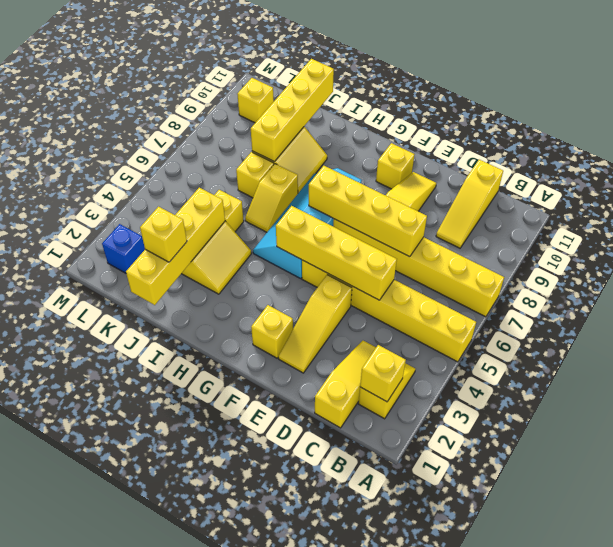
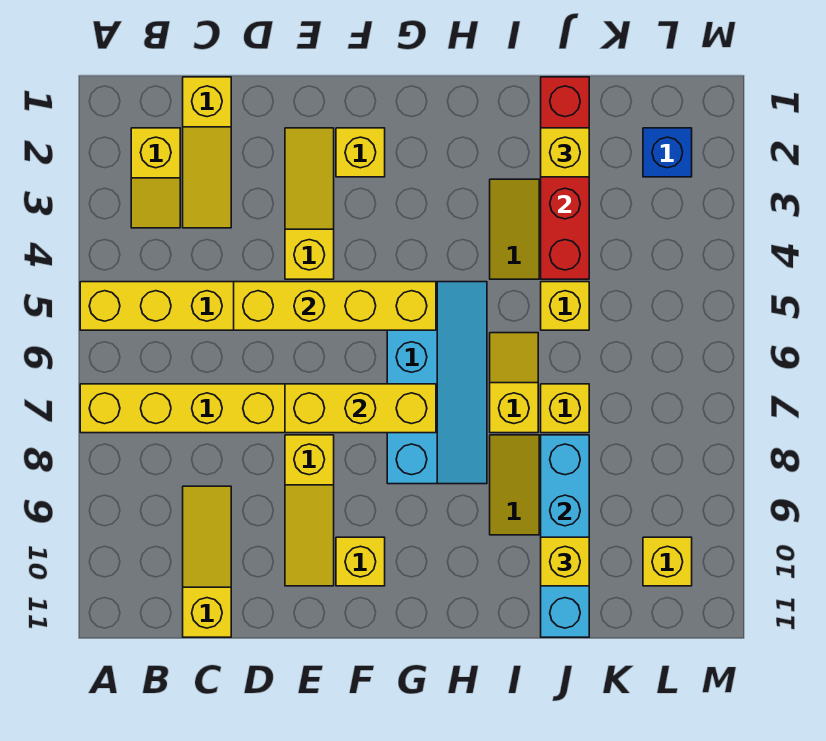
yellow 1x1 brick [360,345,406,402] -> yellow 1x1 brick moved to [541,537,589,586]
yellow 1x4 brick [309,166,427,257] -> yellow 1x3 brick [285,384,436,433]
yellow 1x4 brick [126,187,225,305] -> red 1x4 brick [541,77,589,279]
yellow 1x4 brick [251,59,334,162] -> cyan 1x4 brick [541,435,589,637]

